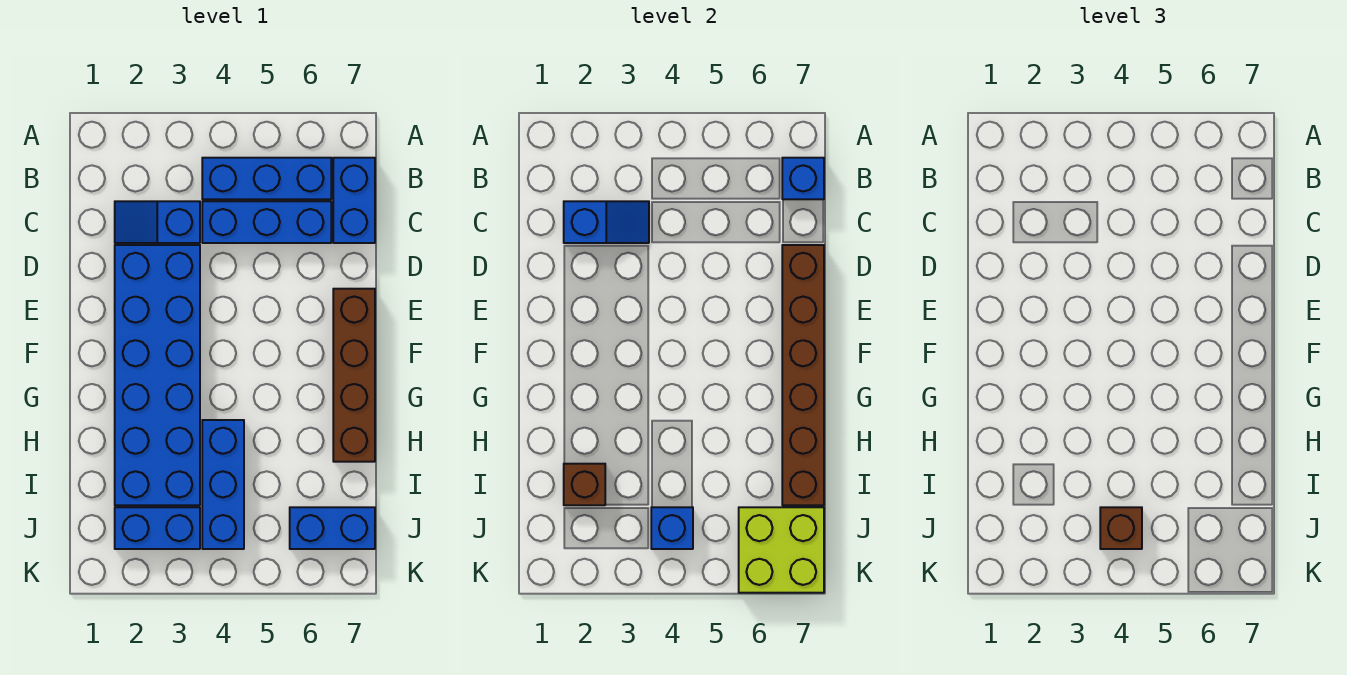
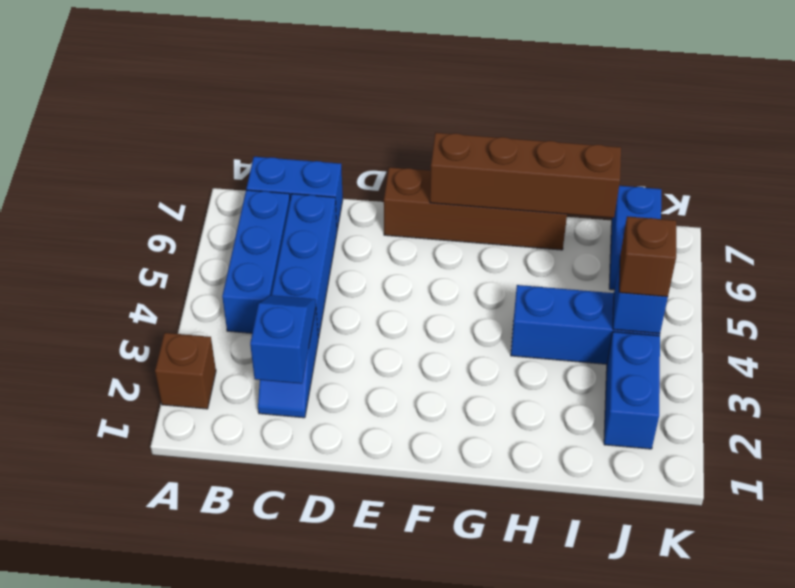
blue 1x1 brick [782,158,824,199] -> none
blue 2x6 brick [115,245,200,505] -> none
brown 1x6 brick [782,245,824,505] -> brown 1x4 brick [430,133,621,218]
brown 1x1 brick [564,464,605,505] -> brown 1x1 brick moved to [155,333,216,409]
lime 2x2 brick [739,507,824,593] -> none

